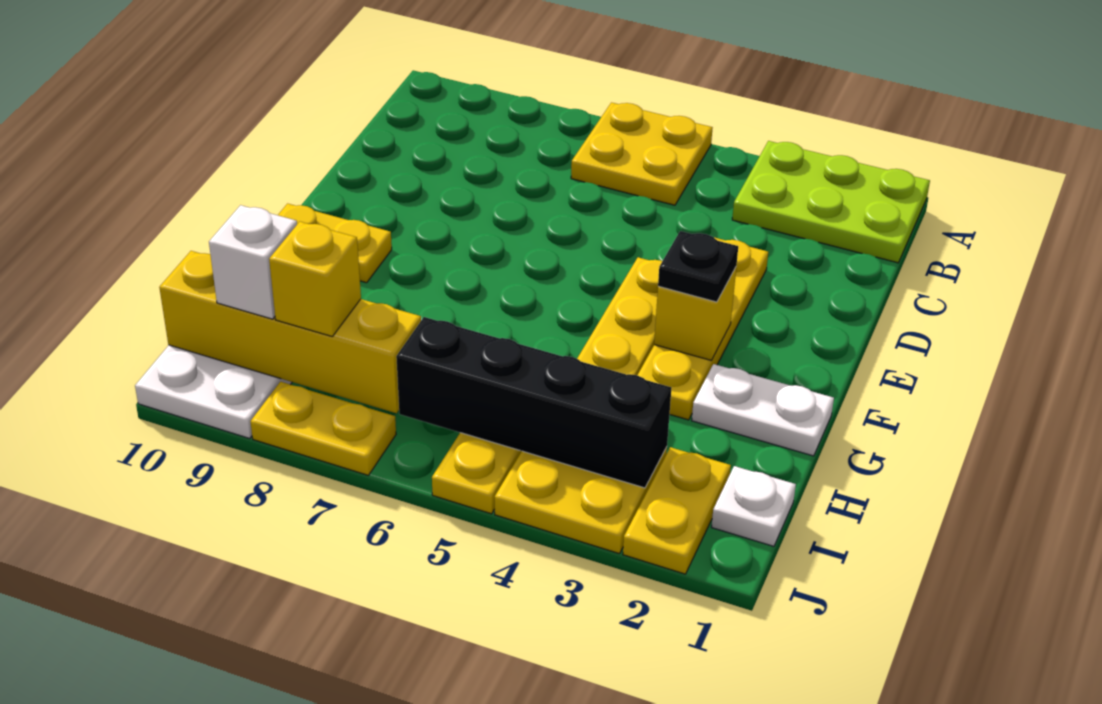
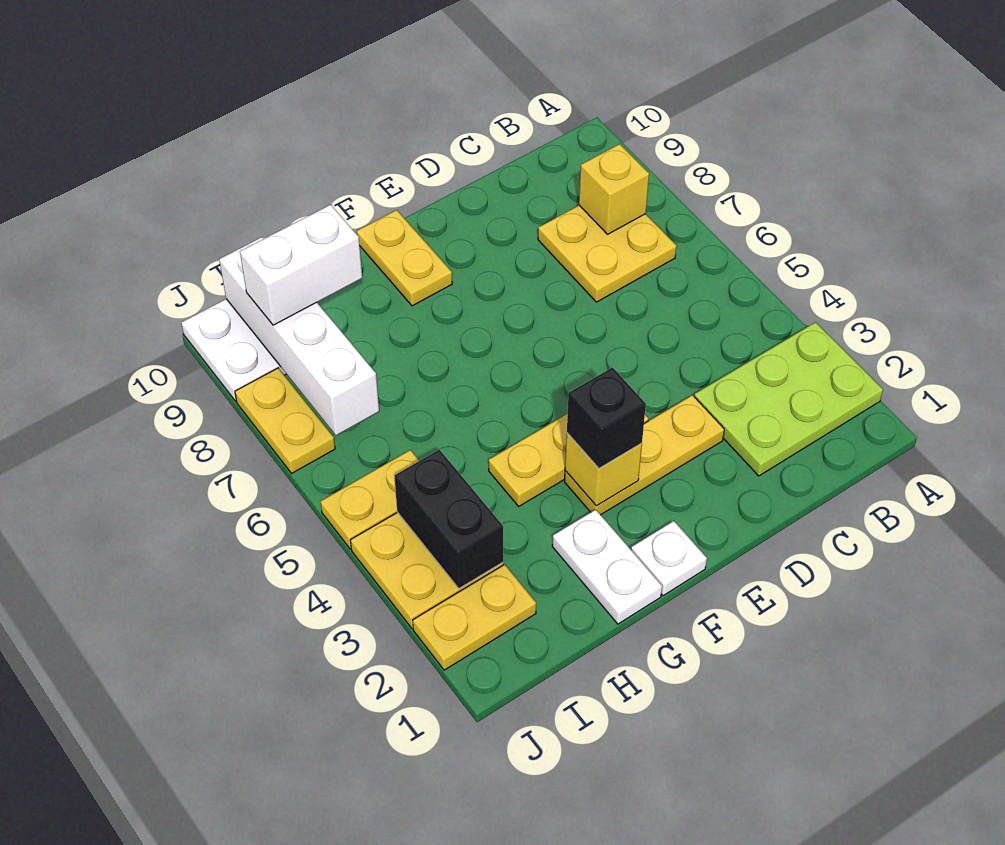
lime 2x3 plate [732,141,930,263] -> lime 2x3 plate turned to [694,322,883,476]
yellow 2x2 plate [571,103,713,205] -> yellow 2x2 plate moved to [538,205,676,302]
yellow 1x4 plate [637,238,768,420] -> yellow 1x3 plate [565,395,724,515]
black 1x1 plate [658,231,738,302] -> black 1x1 brick [567,368,646,468]
white 1x1 plate [712,466,796,546] -> white 1x1 plate moved to [631,521,707,596]
black 1x4 brick [396,317,671,488] -> black 1x2 brick [394,450,503,589]
yellow 1x4 brick [159,251,421,413] -> white 1x4 brick [219,237,379,435]
yellow 1x1 brick [269,222,361,336] -> yellow 1x1 brick moved to [579,144,649,234]
white 1x1 brick [209,205,297,319] -> white 1x2 brick [240,205,362,325]

